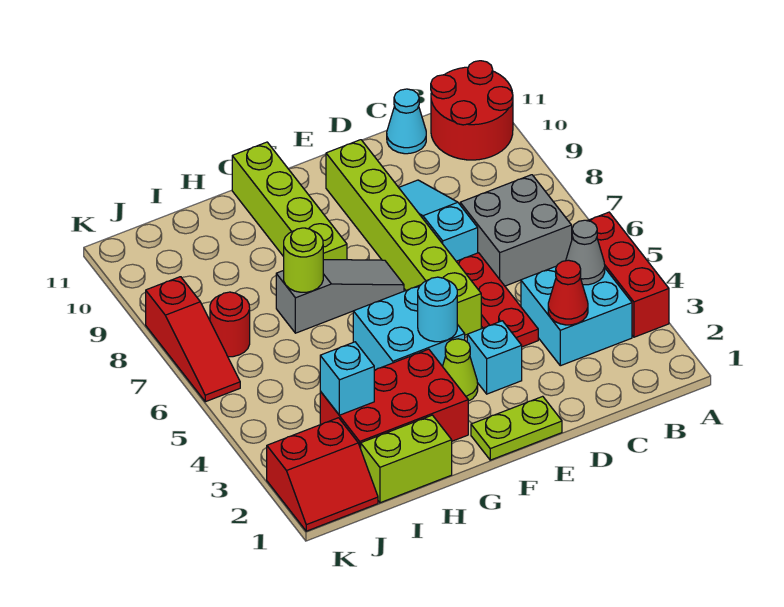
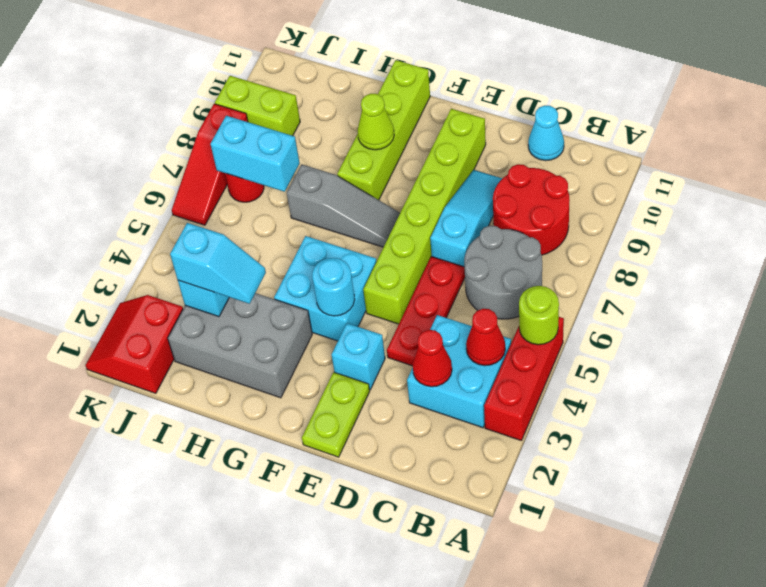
red 2x2 round brick [431,61,513,160] -> red 2x2 round brick moved to [493,164,570,255]
grey 1x1 cone [566,220,605,285] -> red 1x1 cone [466,309,505,366]
grey 2x2 brick [460,175,572,286] -> grey 2x2 round brick [464,226,542,319]
lime 1x2 plate [471,396,562,460] -> lime 1x2 plate turned to [302,372,370,457]
lime 1x1 cone [442,339,478,401] -> lime 1x1 cone moved to [358,94,394,150]
red 2x3 brick [320,349,468,448] -> grey 2x3 brick [168,293,312,398]
lime 1x2 brick [361,415,452,503] -> lime 1x2 brick moved to [215,76,300,136]
none -> cyan 1x2 slope [170,223,266,304]
lime 1x1 round brick [284,228,323,292] -> lime 1x1 round brick moved to [519,286,559,345]
none -> cyan 1x2 brick [210,116,300,192]
red 2x2 slope [267,418,378,531] -> red 2x2 slope turned to [86,295,183,393]

